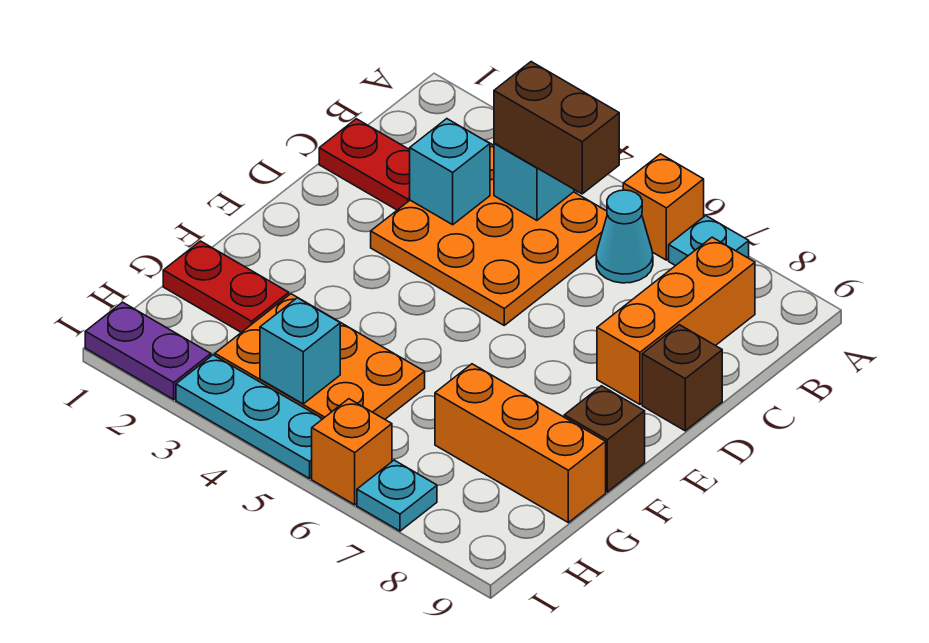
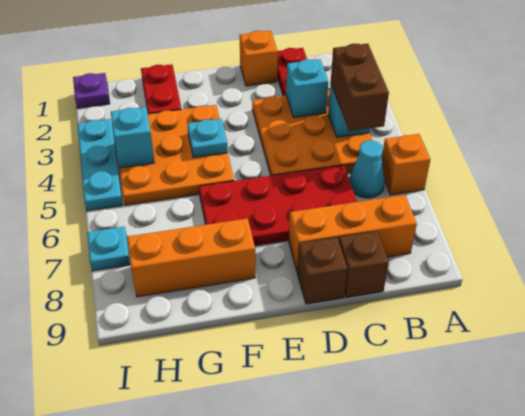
cyan 1x1 plate [669,216,749,266] -> cyan 1x1 plate moved to [187,119,228,158]
none -> red 2x4 plate [199,165,357,246]
brown 1x1 brick [564,386,645,492] -> brown 1x1 brick moved to [339,231,389,297]
orange 2x3 plate [215,294,425,419] -> orange 3x3 plate [119,105,234,205]
orange 1x3 brick [435,364,606,523] -> orange 1x3 brick turned to [127,218,255,297]
purple 1x2 plate [85,302,211,399] -> purple 1x1 plate [73,73,110,108]
orange 1x1 brick [312,399,392,505] -> orange 1x1 brick moved to [240,31,278,86]

